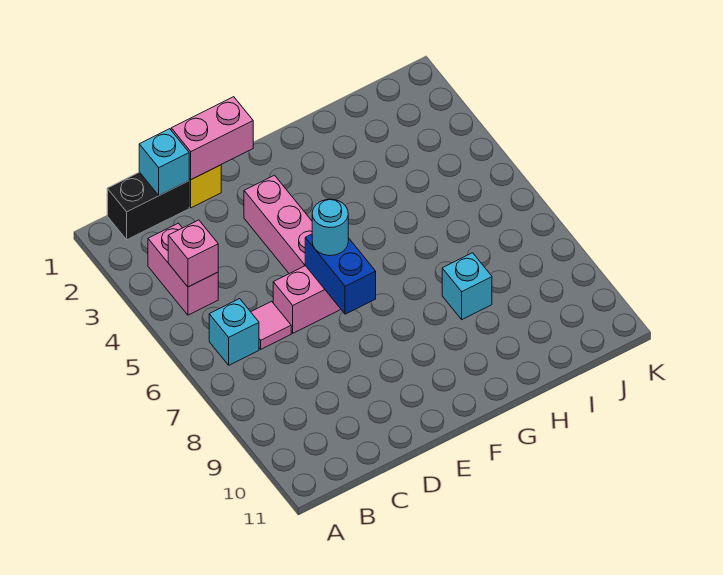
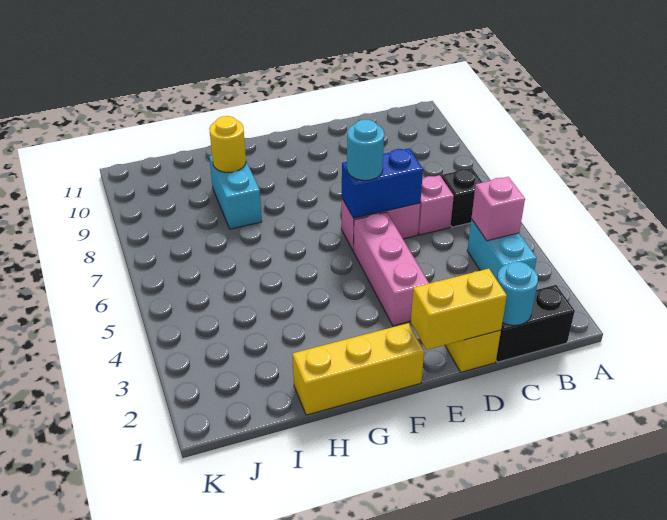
pink 1x2 brick [148,223,218,315] -> cyan 1x2 brick [467,219,537,280]
cyan 1x1 brick [209,299,259,365] -> black 1x1 brick [441,168,482,227]
cyan 1x1 brick [139,129,189,195] -> cyan 1x1 round brick [497,262,538,326]
pink 1x1 tile [251,301,291,349] -> pink 1x1 brick [418,175,454,235]
pink 1x2 brick [171,97,253,179] -> yellow 1x2 brick [411,269,507,350]
blue 1x2 brick [305,234,376,314] -> blue 1x2 brick turned to [342,148,423,218]
none -> yellow 1x3 brick [293,323,424,415]
cyan 1x1 brick [442,253,492,319] -> cyan 1x2 brick [209,156,262,229]
none -> yellow 1x1 round brick [209,116,246,173]

